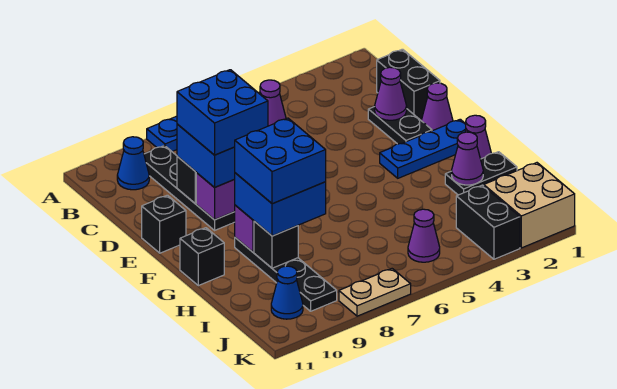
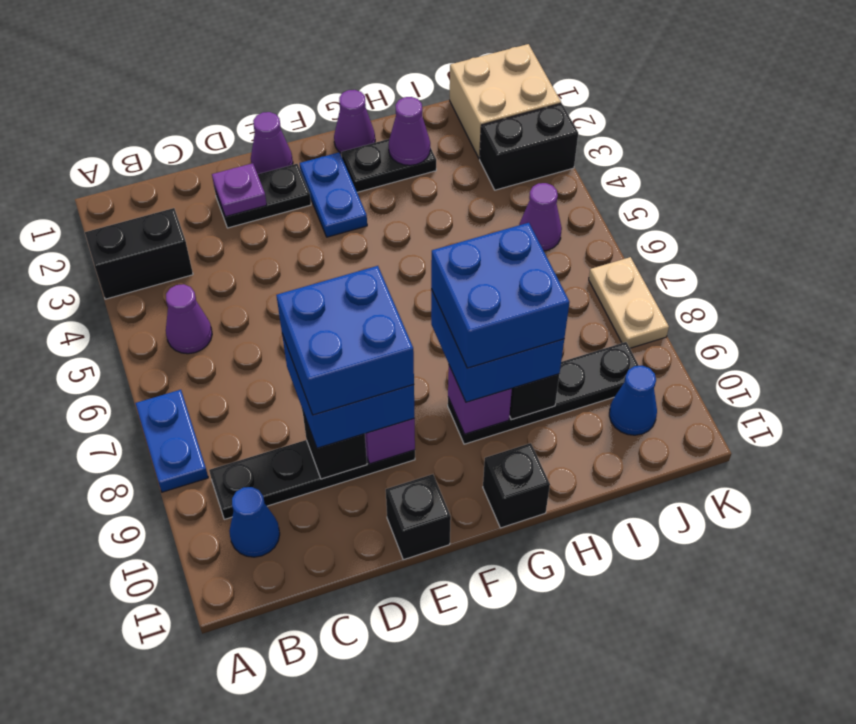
black 1x2 brick [377,49,440,120] -> black 1x2 brick moved to [85,208,193,299]
purple 1x1 cone [375,67,407,120] -> purple 1x1 plate [212,163,267,217]
blue 1x3 plate [380,119,466,178] -> blue 1x2 plate [300,152,367,237]
black 1x2 plate [445,152,517,195] -> black 1x2 plate turned to [342,139,436,192]

